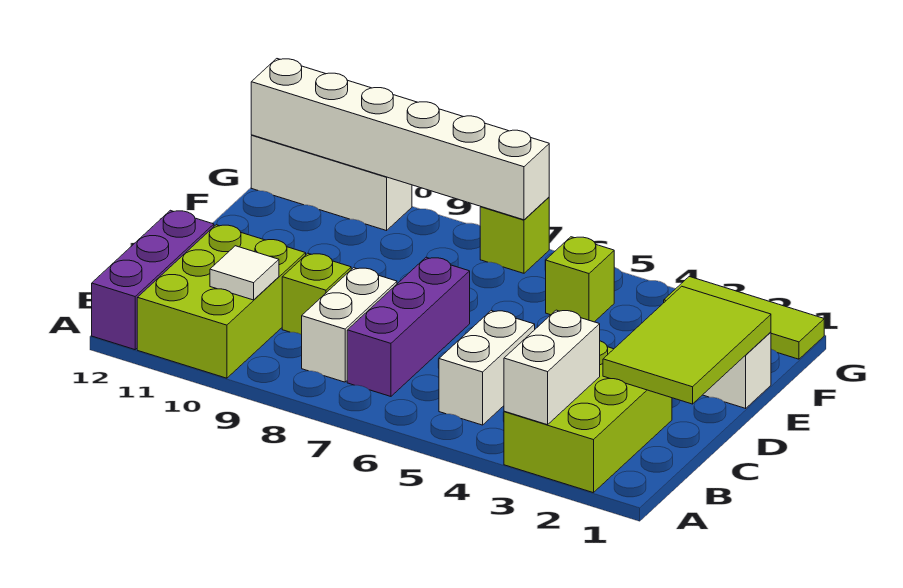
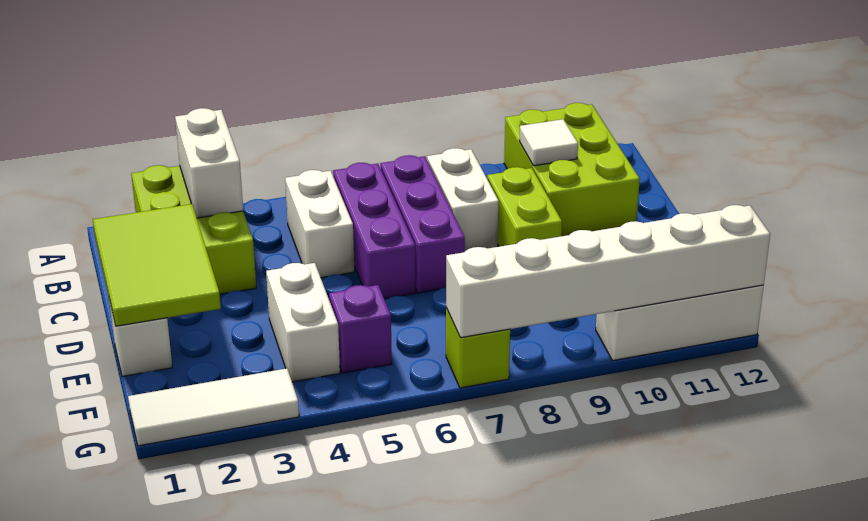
purple 1x3 brick [92,210,214,350] -> purple 1x3 brick moved to [333,163,416,299]
lime 1x1 brick [282,253,351,335] -> lime 1x2 brick [487,167,562,247]
none -> white 1x2 brick [266,263,340,382]
lime 1x1 brick [546,237,614,322] -> purple 1x1 brick [329,285,392,373]
lime 1x3 tile [664,277,824,359] -> white 1x3 tile [128,368,299,446]

